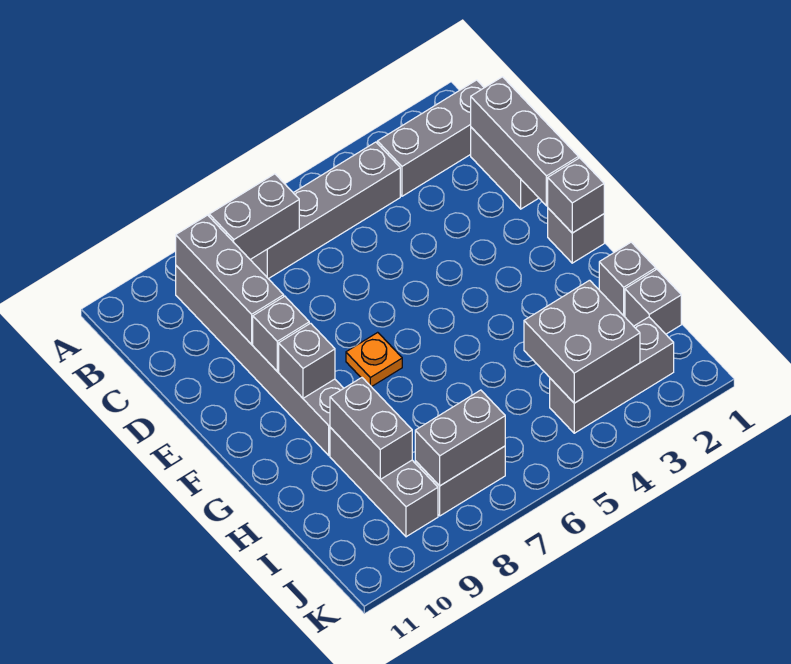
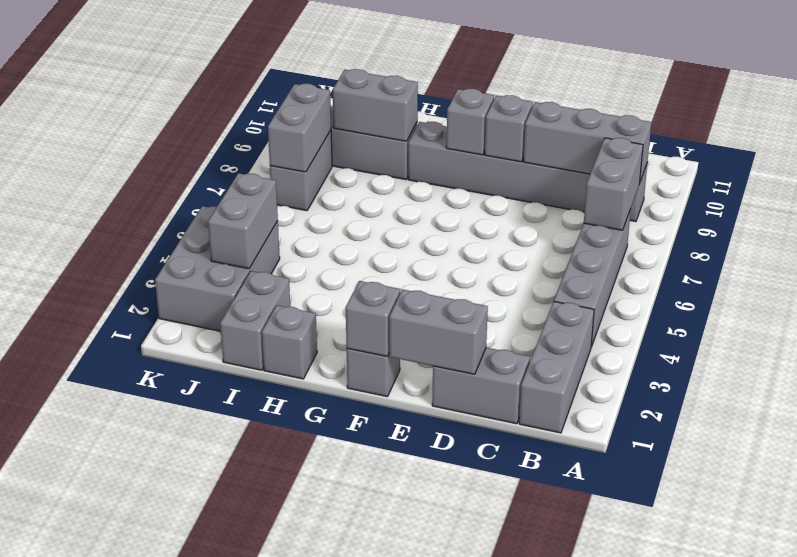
grey 1x3 brick [471,77,579,206] -> grey 1x2 brick [389,289,488,374]
orange 1x1 plate [346,332,402,387] -> none
grey 1x1 brick [625,269,681,334] -> grey 1x2 brick [220,271,290,370]
grey 2x2 brick [524,280,640,403] -> grey 1x2 brick [208,173,278,269]
grey 1x3 brick [550,317,674,433] -> grey 2x3 brick [155,206,280,331]

